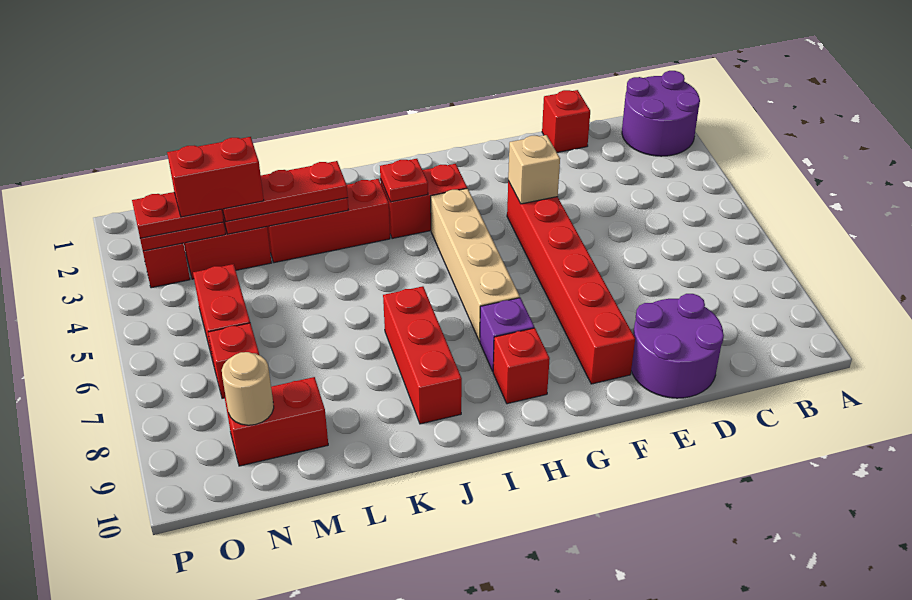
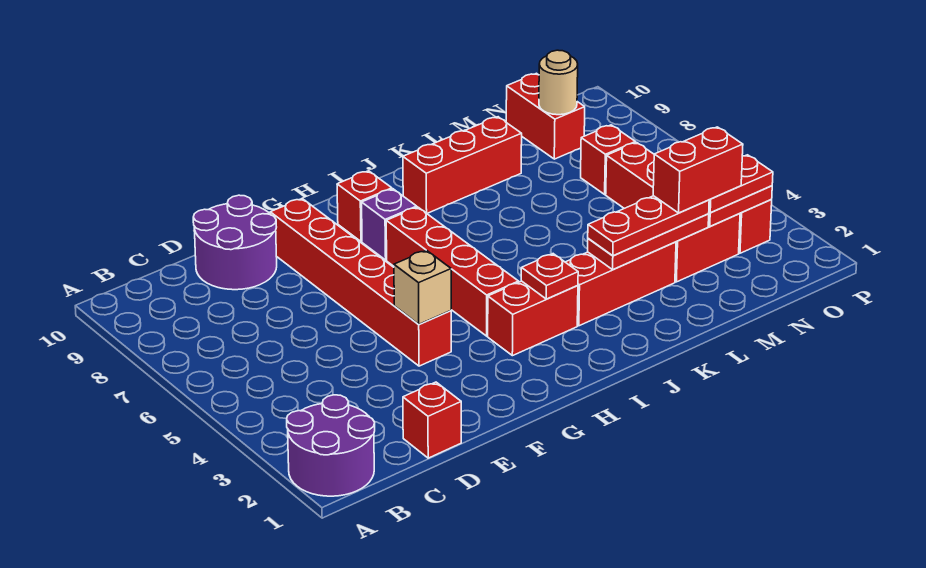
tan 1x4 brick [431,188,520,341] -> red 1x4 brick [386,207,519,336]
red 1x3 brick [383,286,462,424] -> red 1x3 brick turned to [403,117,522,213]
red 1x2 brick [225,377,328,466] -> red 1x2 brick turned to [506,73,585,159]

